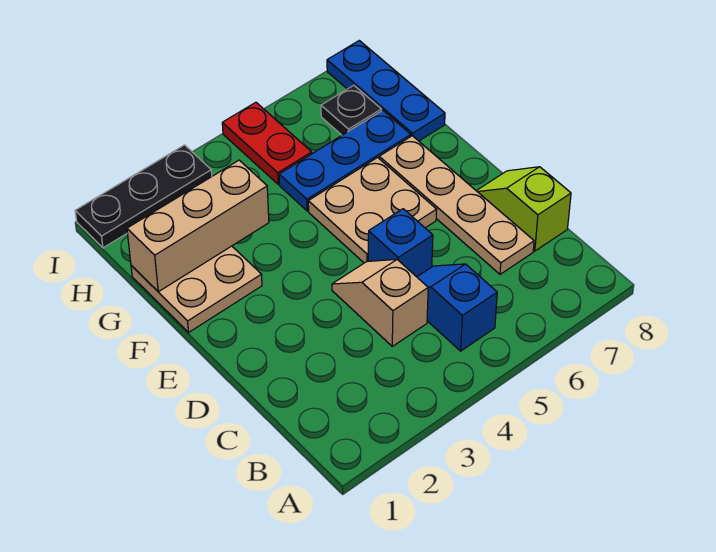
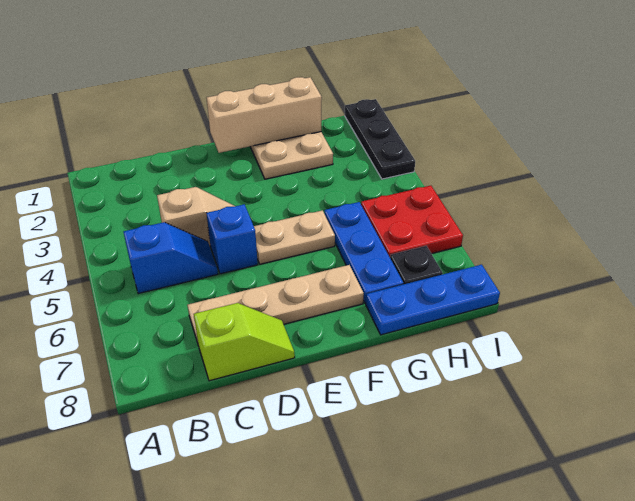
tan 2x2 plate [308,158,437,263] -> tan 1x2 plate [254,210,335,264]
tan 1x3 brick [127,160,269,292] -> tan 1x3 brick turned to [207,77,322,153]
red 1x2 plate [222,102,312,184] -> red 2x2 plate [361,186,463,257]

